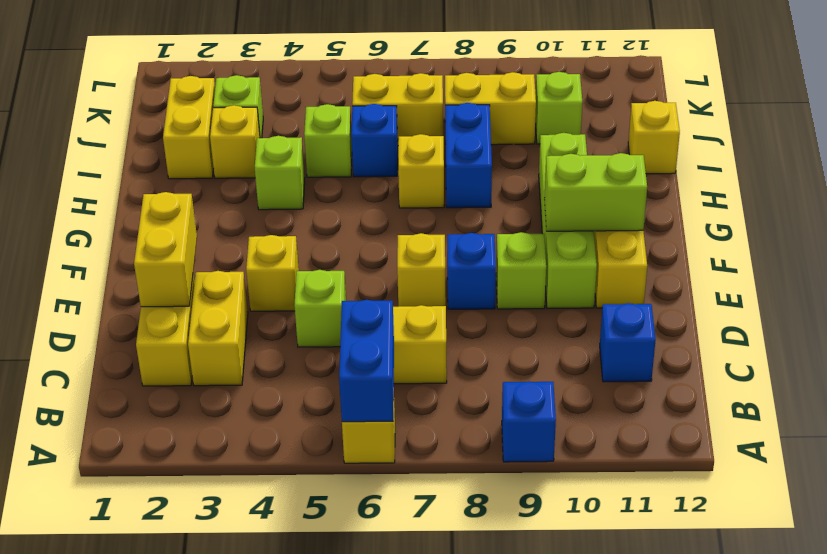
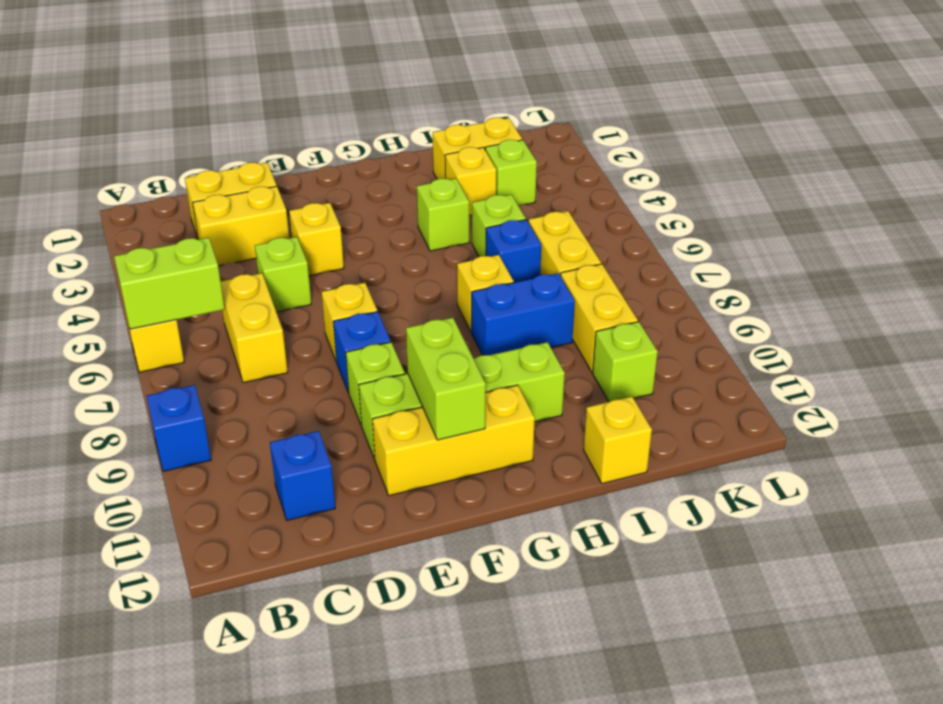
blue 1x2 brick [339,300,394,422] -> lime 1x2 brick [114,238,225,329]
yellow 1x2 brick [134,192,197,307] -> none

